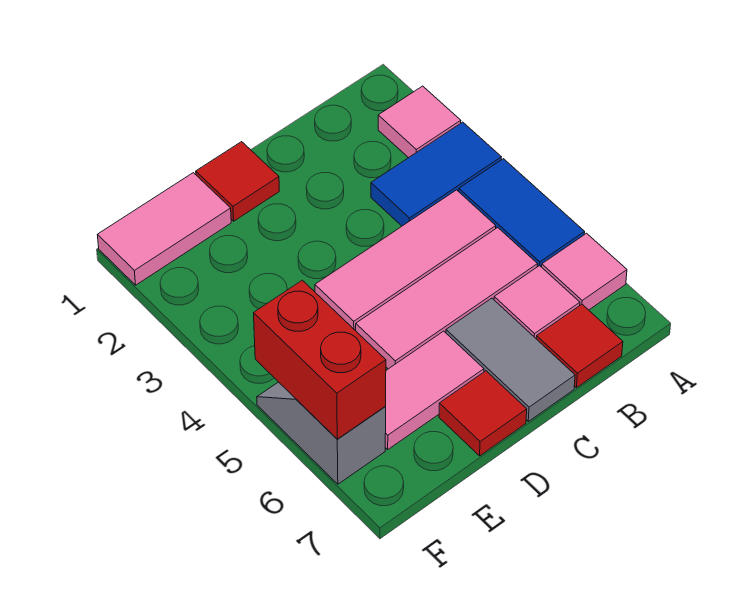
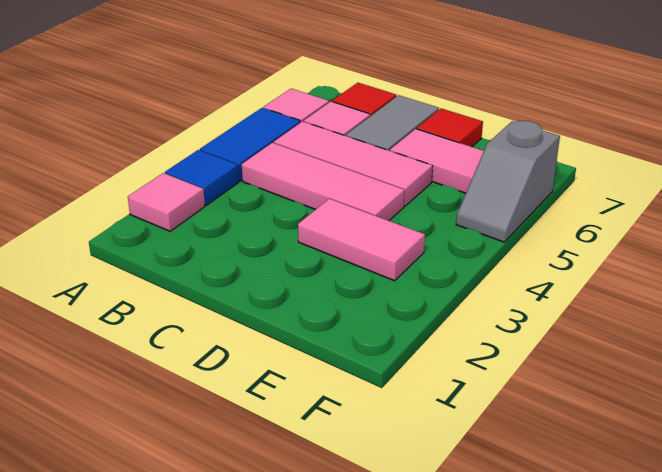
blue 1x2 tile [371,122,501,226] -> blue 1x1 tile [165,150,239,205]
red 1x1 tile [196,142,279,221] -> none
pink 1x2 tile [98,173,231,285] -> pink 1x2 tile moved to [298,199,425,281]
red 1x2 brick [254,280,386,439] -> none

